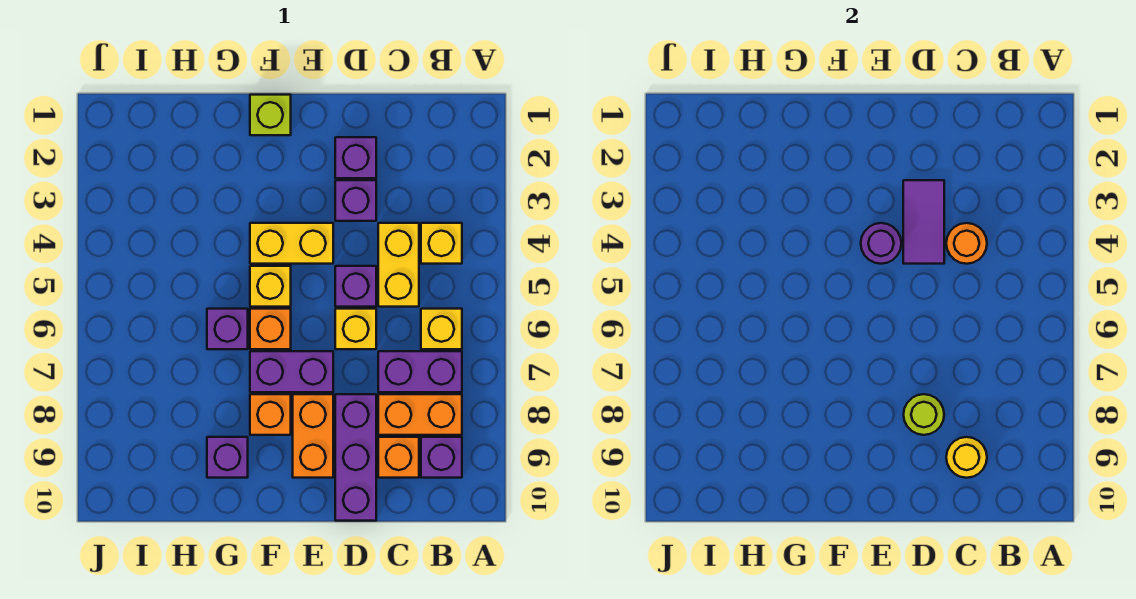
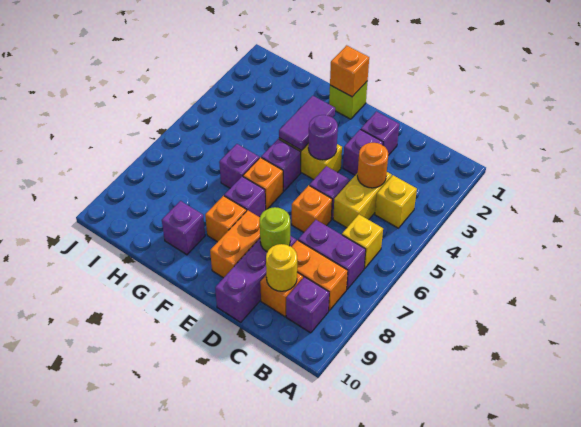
purple 1x2 tile [903,180,944,264] -> purple 1x2 tile moved to [279,96,335,150]
yellow 1x1 brick [335,309,376,349] -> orange 1x1 brick [292,185,332,232]
purple 1x2 brick [250,351,333,392] -> purple 1x1 brick [224,176,266,217]
none -> orange 1x1 brick [330,45,369,97]
yellow 1x1 brick [250,266,291,307] -> purple 1x1 brick [261,139,301,191]

